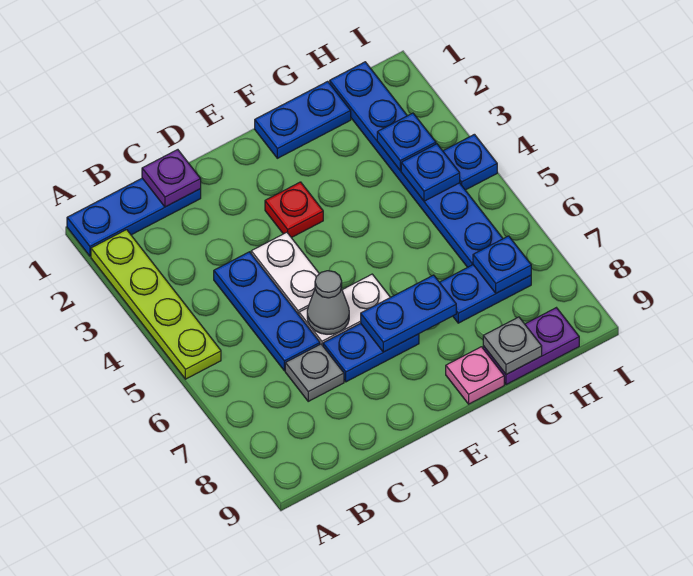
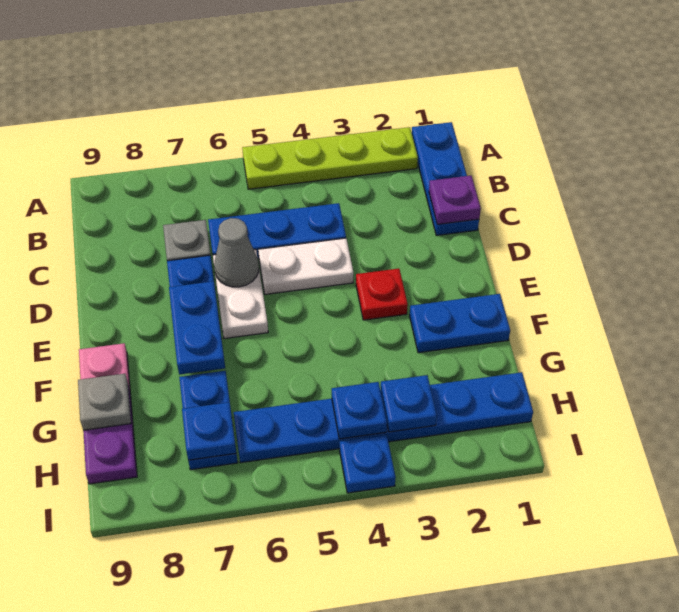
blue 1x2 plate [255,81,351,158] -> blue 1x2 plate turned to [410,294,510,353]

